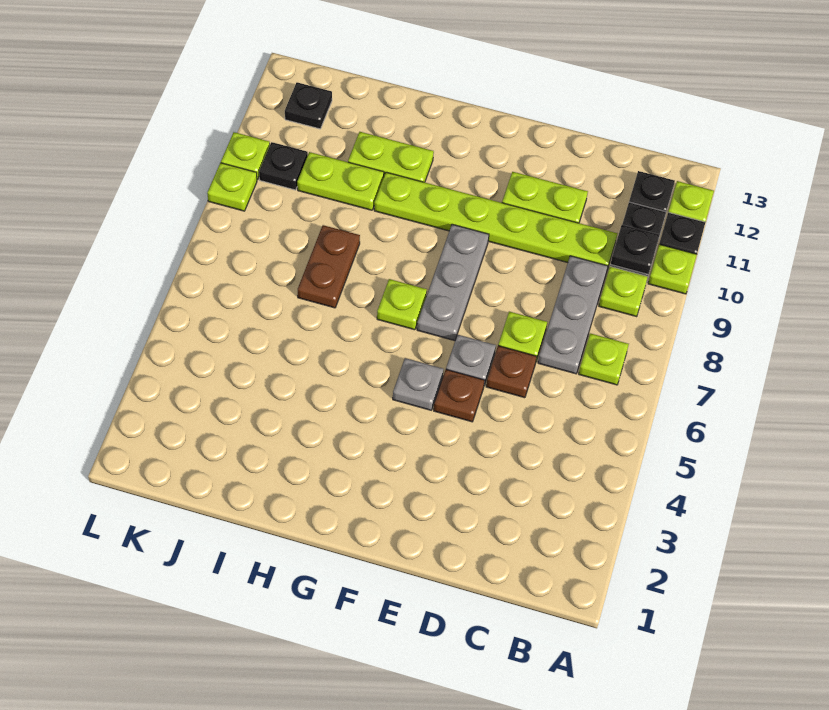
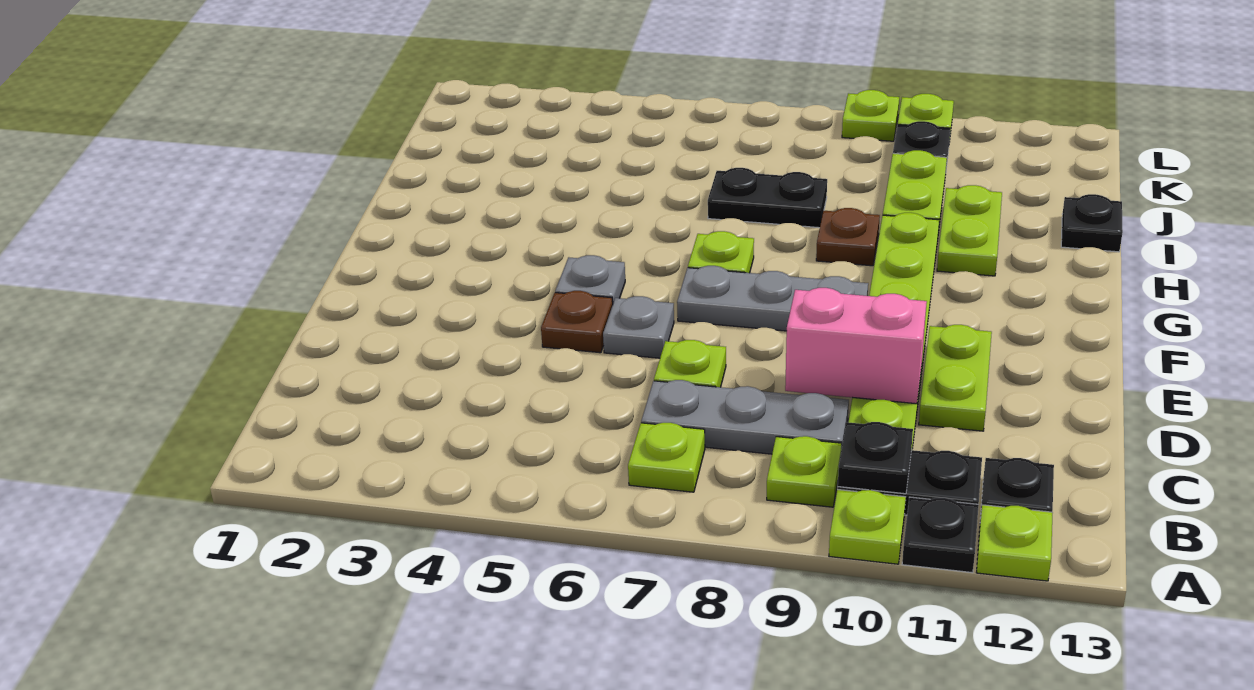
brown 1x1 plate [486,346,537,398] -> brown 1x1 plate moved to [816,208,880,266]
none -> pink 1x2 brick [785,288,927,404]
brown 1x2 plate [298,225,360,308] -> black 1x2 plate [708,168,827,228]
black 1x1 plate [285,82,332,129] -> black 1x1 plate moved to [1061,194,1123,252]

